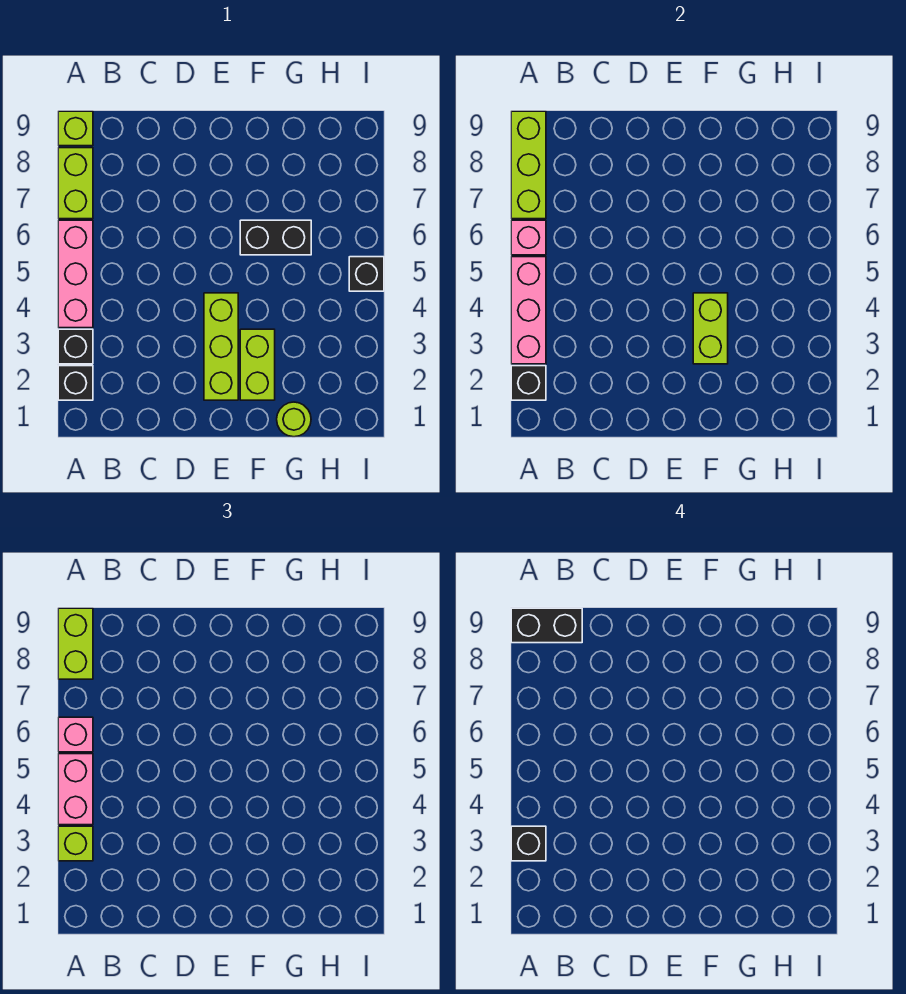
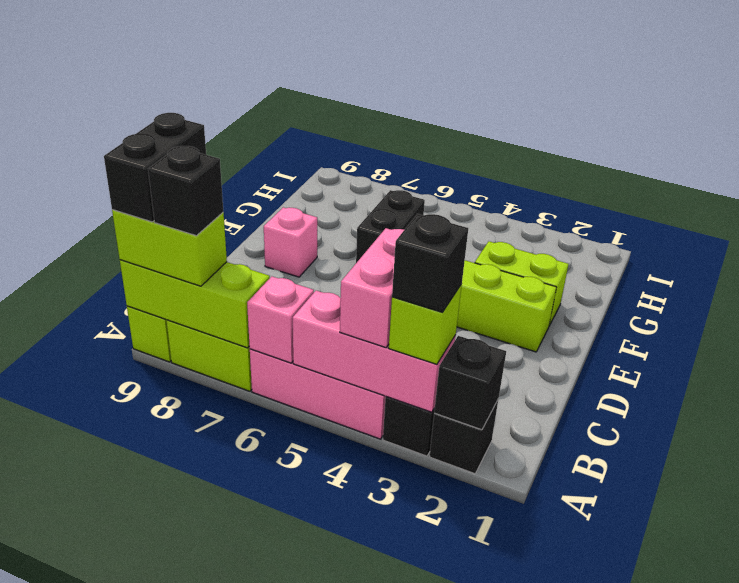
pink 1x2 brick [58,754,93,825] -> pink 1x2 brick turned to [340,228,404,348]
pink 1x1 brick [58,717,93,752] -> pink 1x1 brick moved to [264,207,317,277]
lime 1x2 brick [693,293,728,364] -> none
lime 1x1 round brick [277,402,311,437] -> none
black 1x1 brick [349,257,384,291] -> black 1x1 brick moved to [148,146,223,236]

